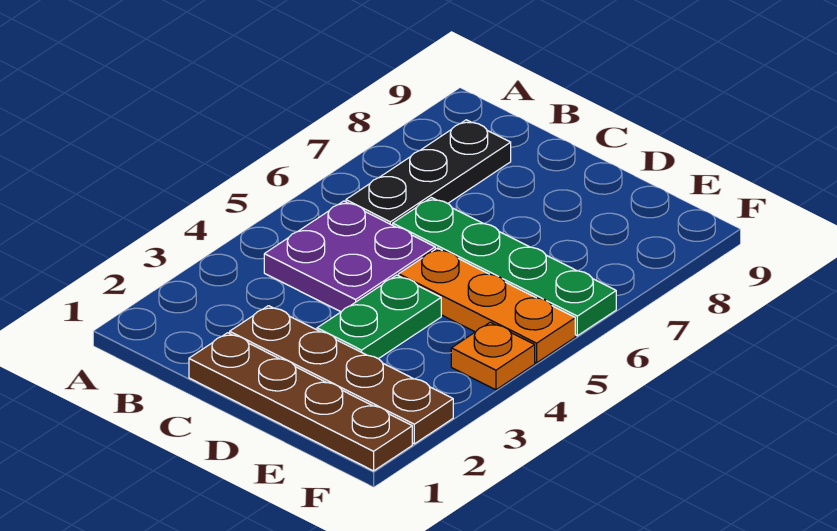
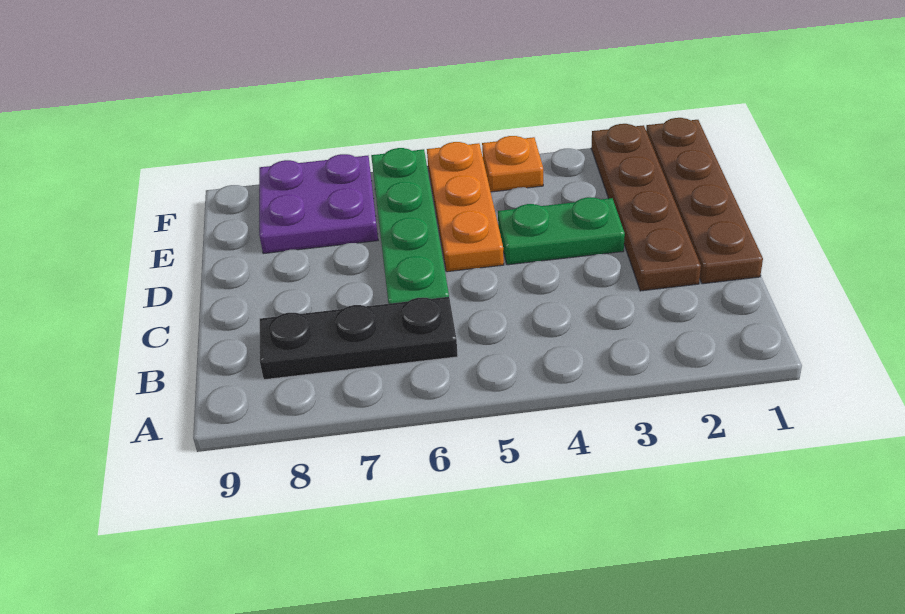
purple 2x2 plate [264,201,435,312] -> purple 2x2 plate moved to [259,154,378,254]

